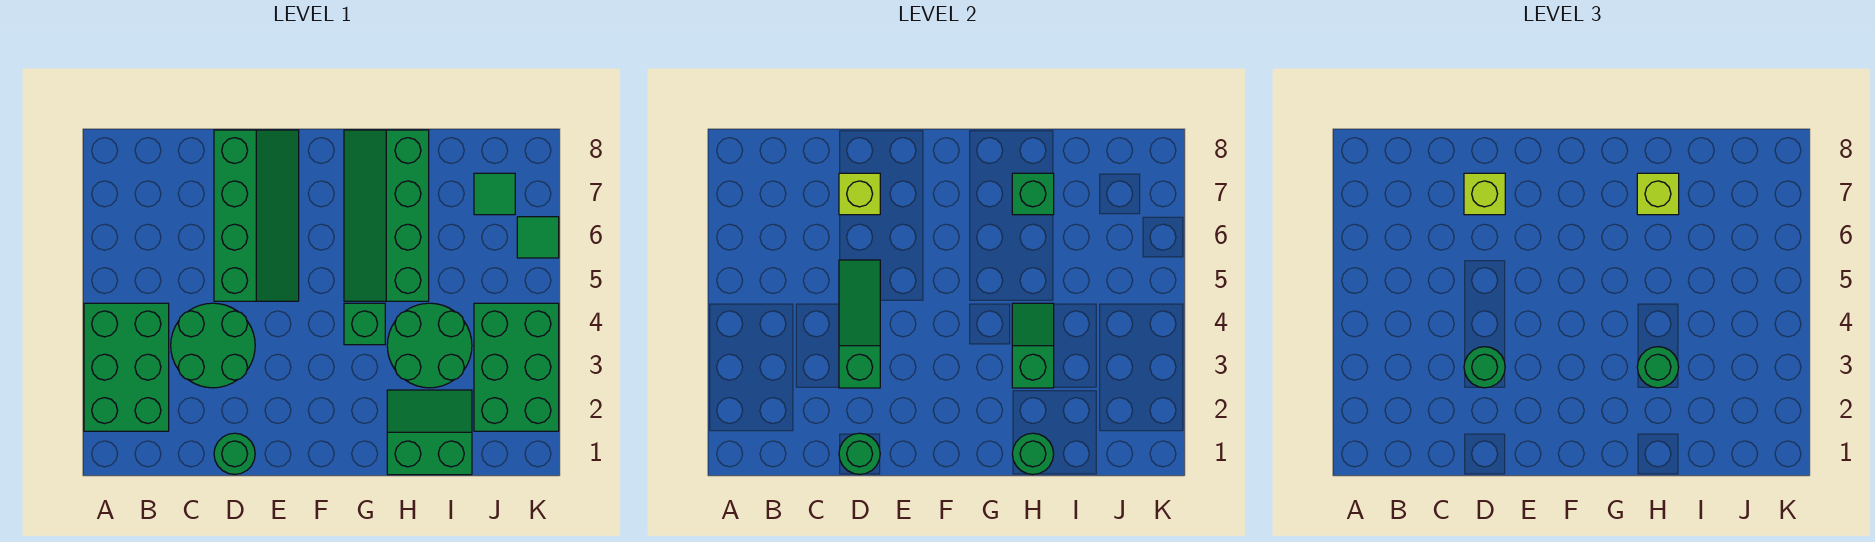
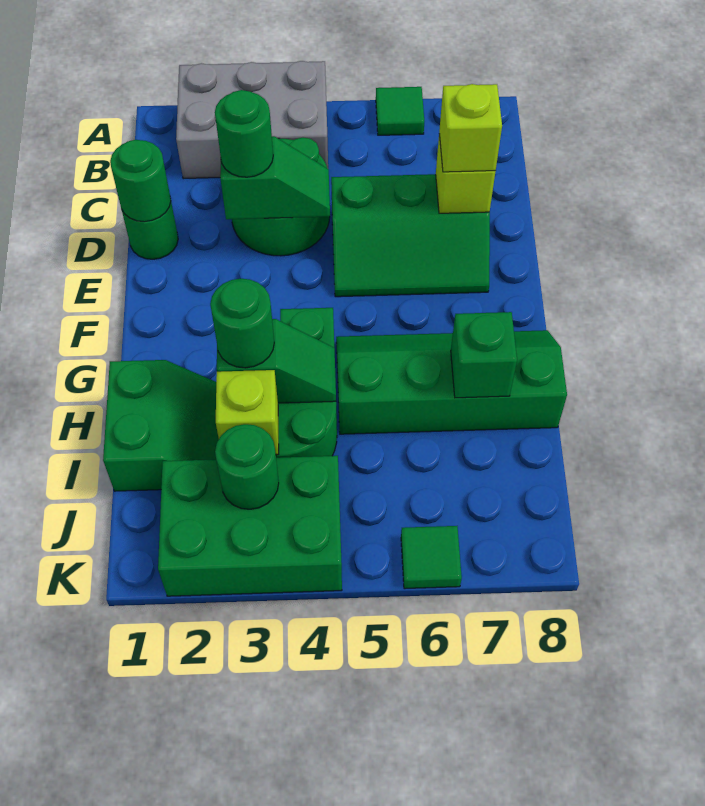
green 2x3 brick [84,303,169,431] -> grey 2x3 brick [176,61,328,179]
green 1x3 slope [839,260,880,388] -> green 1x2 slope [220,136,330,219]
green 2x4 slope [214,130,299,301] -> green 2x3 slope [331,174,490,297]
green 1x1 round brick [1012,433,1054,474] -> green 1x1 round brick moved to [215,424,279,509]
lime 1x1 brick [1637,173,1679,215] -> lime 1x1 brick moved to [216,370,279,455]
green 1x1 tile [474,173,515,215] -> green 1x1 tile moved to [376,87,424,135]

